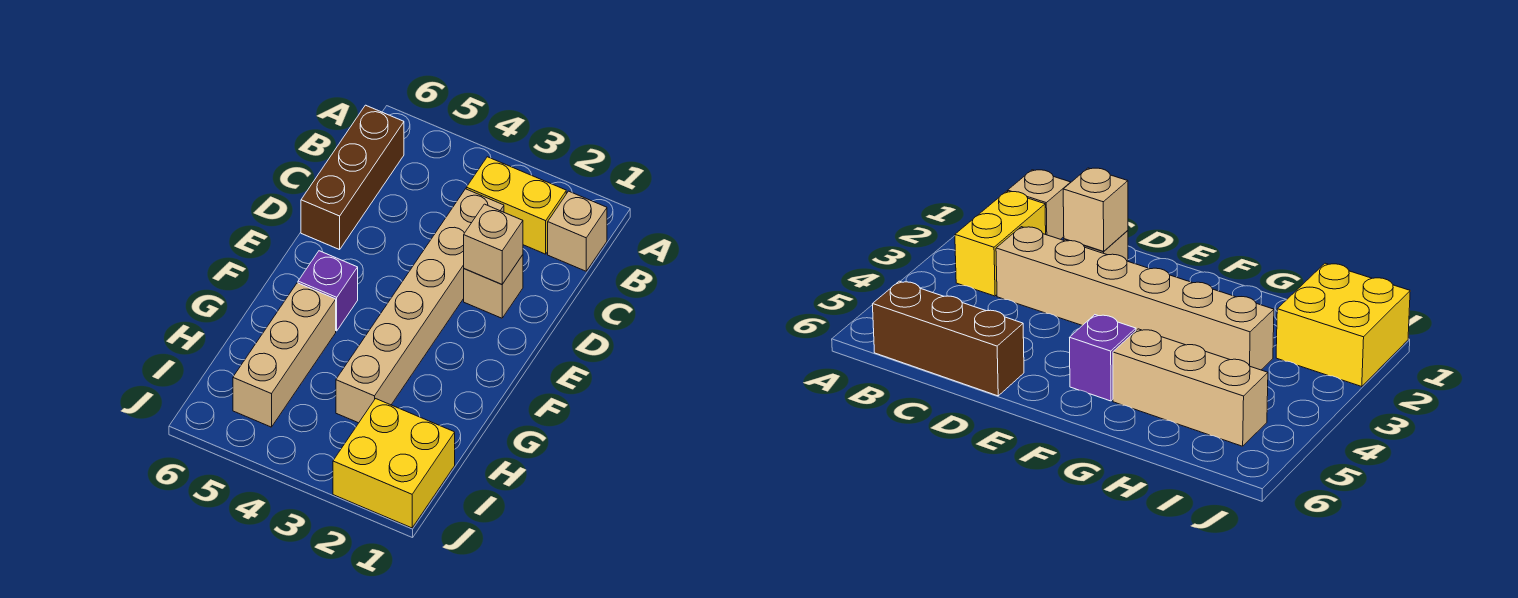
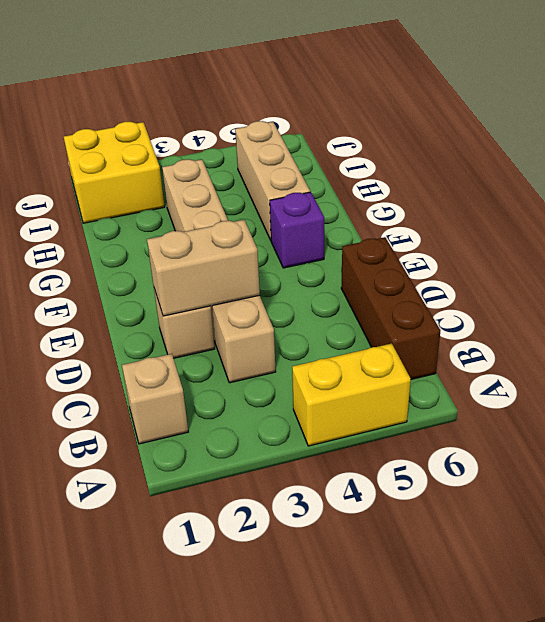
yellow 1x2 brick [466,157,566,254] -> yellow 1x2 brick moved to [292,344,411,446]
tan 1x1 brick [464,204,523,284] -> tan 1x2 brick [147,220,260,316]

